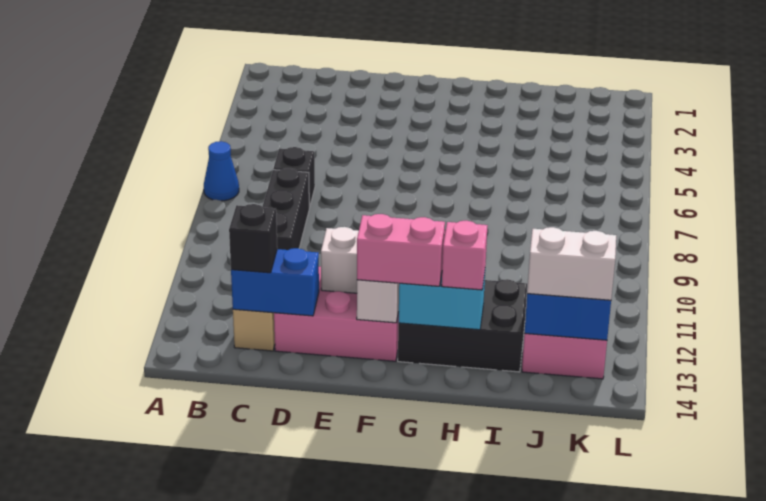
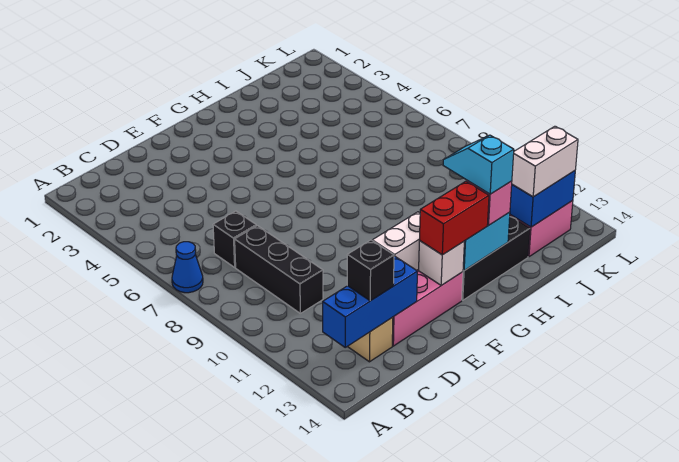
blue 1x2 brick [231,248,319,316] -> blue 1x3 brick [323,256,418,347]
pink 1x2 brick [357,214,445,286] -> red 1x2 brick [419,181,489,255]
none -> cyan 1x2 slope [443,135,514,194]

